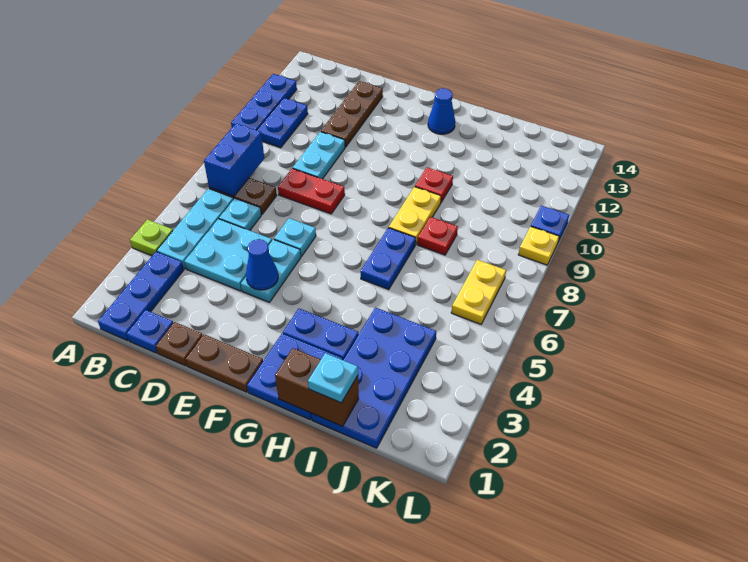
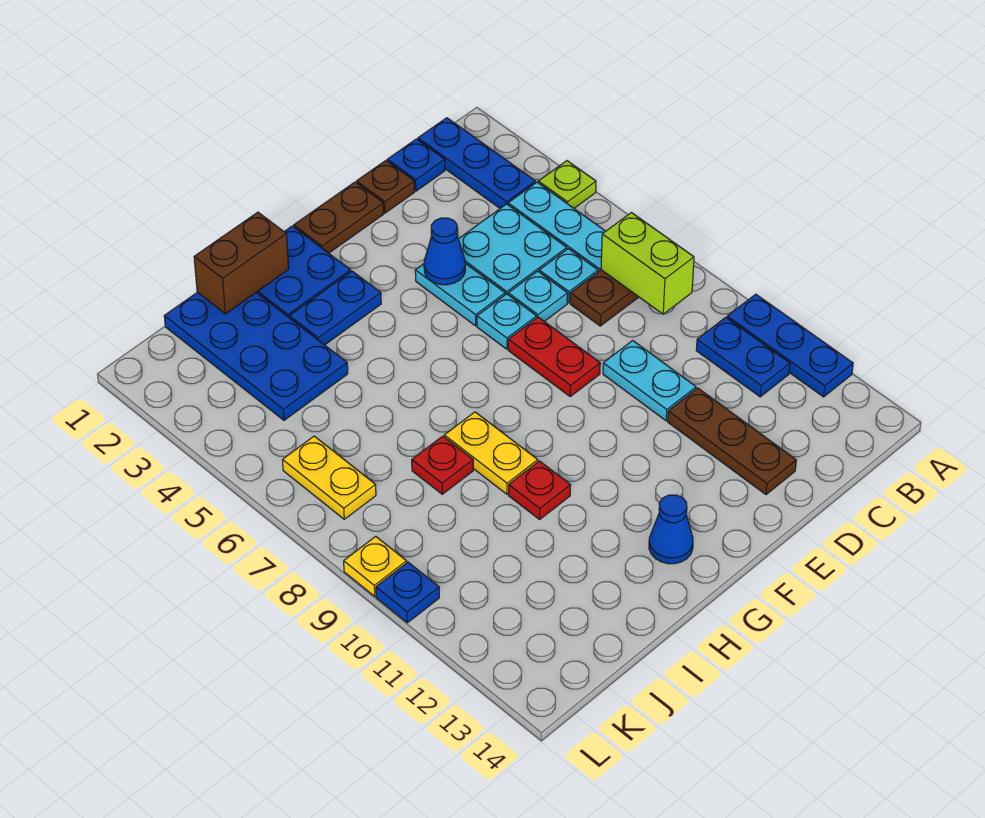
blue 1x2 brick [204,123,265,196] -> lime 1x2 brick [601,213,694,314]
red 1x2 plate [278,168,345,214] -> red 1x2 plate turned to [508,317,600,396]
blue 1x2 plate [360,228,416,290] -> none
cyan 1x1 plate [308,353,358,403] -> cyan 1x1 plate moved to [508,271,568,321]

